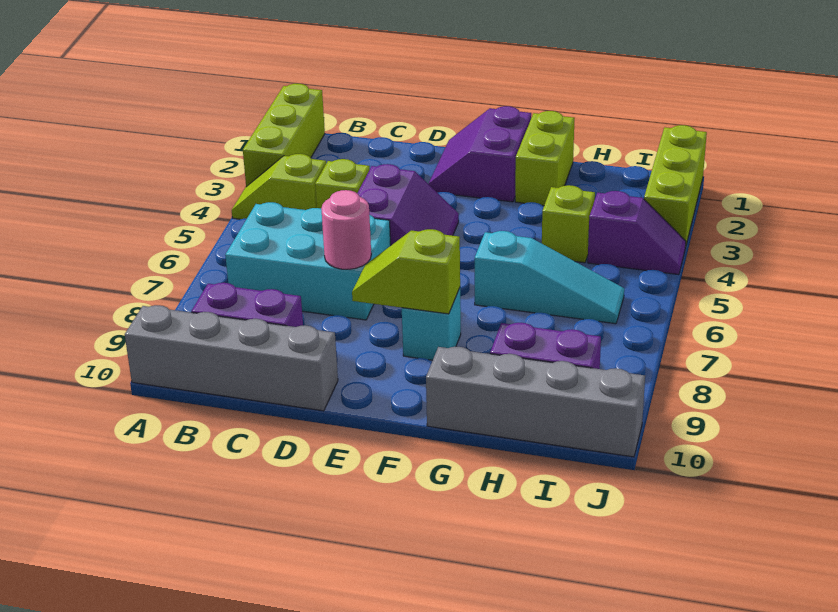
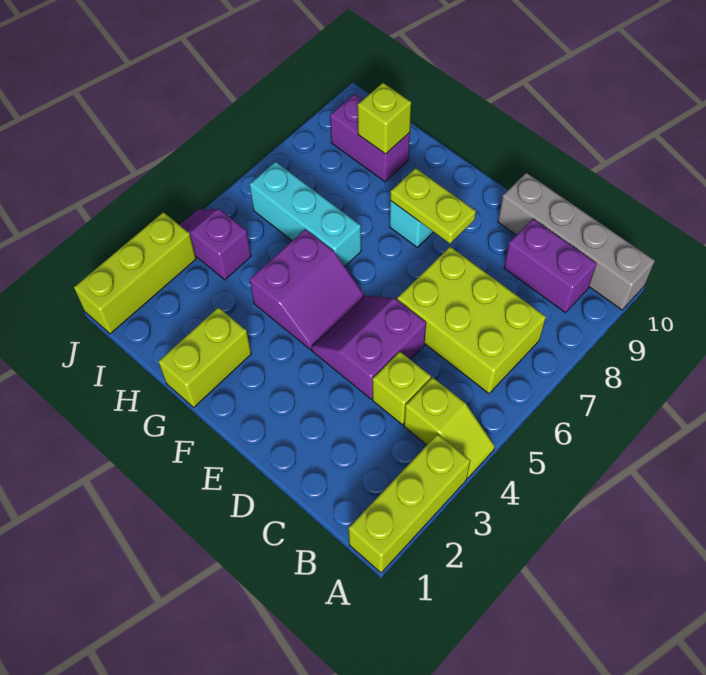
cyan 2x3 brick [225,202,391,320] -> lime 2x3 brick [397,247,546,393]
pink 1x1 round brick [321,190,371,269] -> none
purple 2x2 slope [429,106,531,202] -> purple 2x2 slope moved to [250,229,364,350]
lime 1x2 slope [352,229,460,314] -> lime 1x2 plate [390,168,476,244]
cyan 1x3 slope [475,231,624,324] -> cyan 1x3 brick [250,162,361,266]
grey 1x4 brick [426,347,645,457] -> none
lime 1x1 brick [542,185,595,263] -> lime 1x1 brick moved to [358,83,411,154]

